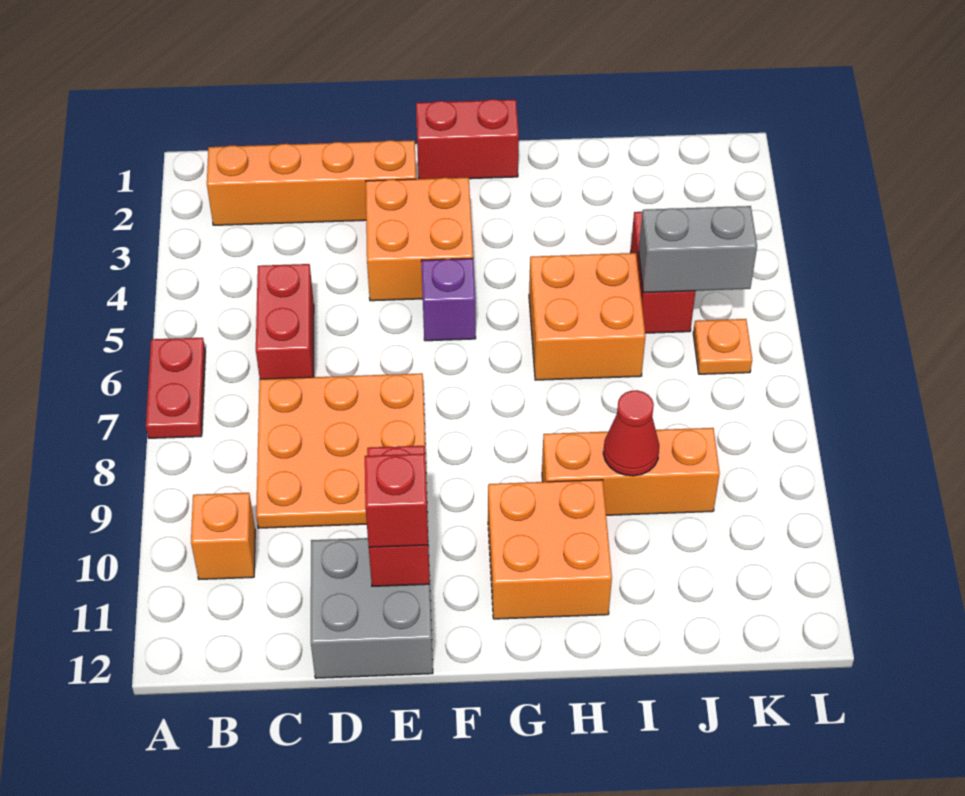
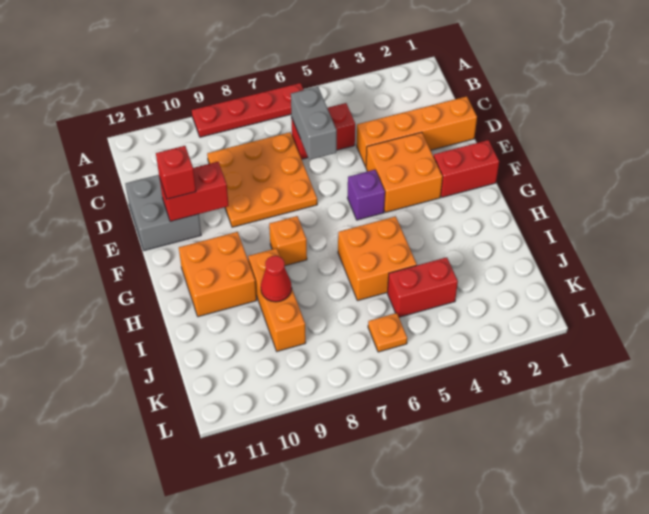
red 1x2 plate [146,338,205,438] -> red 1x4 plate [192,83,304,137]
orange 1x4 brick [207,140,416,225] -> orange 1x4 brick turned to [357,96,477,167]
orange 1x1 brick [191,493,255,579] -> orange 1x1 brick moved to [269,216,307,266]
red 1x2 brick [416,99,519,179] -> red 1x2 brick turned to [434,140,499,197]
grey 1x2 brick [639,206,757,293] -> grey 1x2 brick moved to [291,87,337,160]

